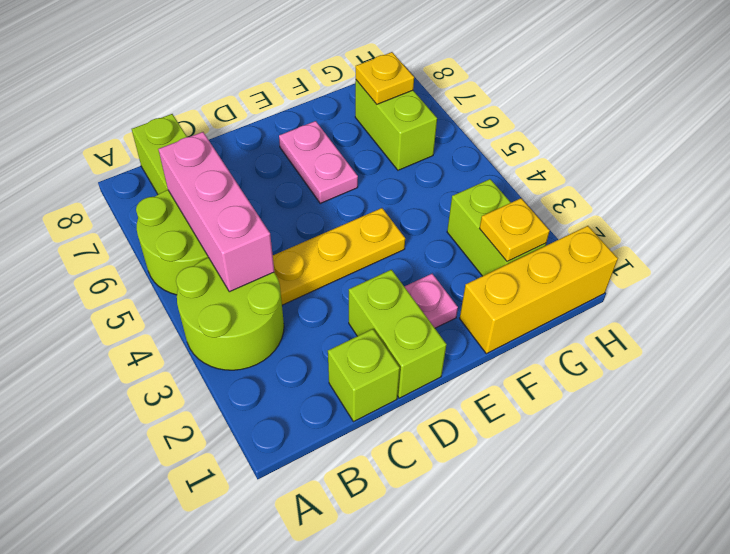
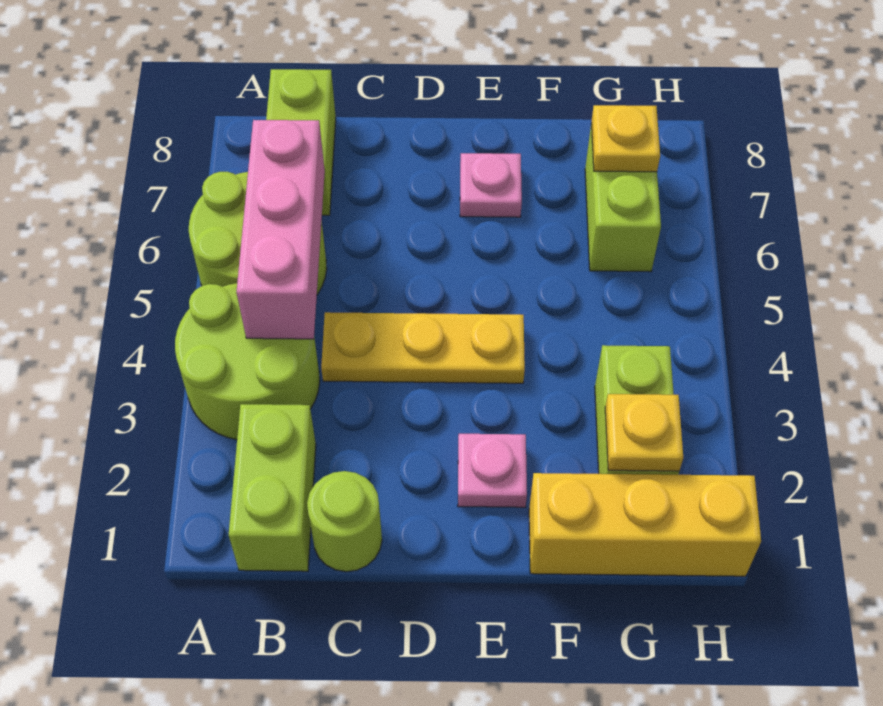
lime 1x1 brick [328,329,400,422] -> lime 1x1 round brick [307,471,382,572]
lime 1x2 brick [349,270,446,398] -> lime 1x2 brick moved to [229,404,316,571]
pink 1x2 plate [279,121,358,204] -> pink 1x1 plate [460,153,522,217]

